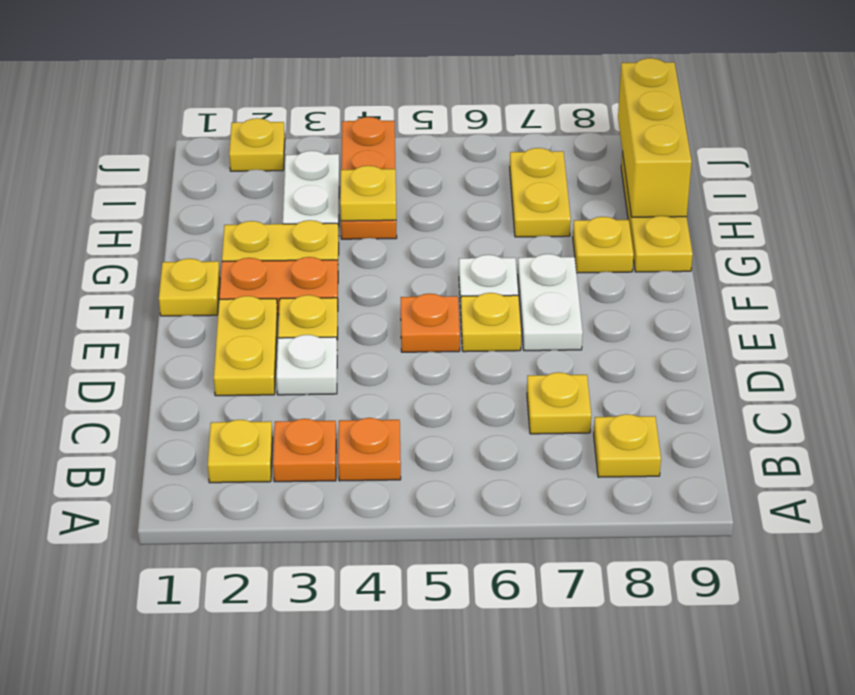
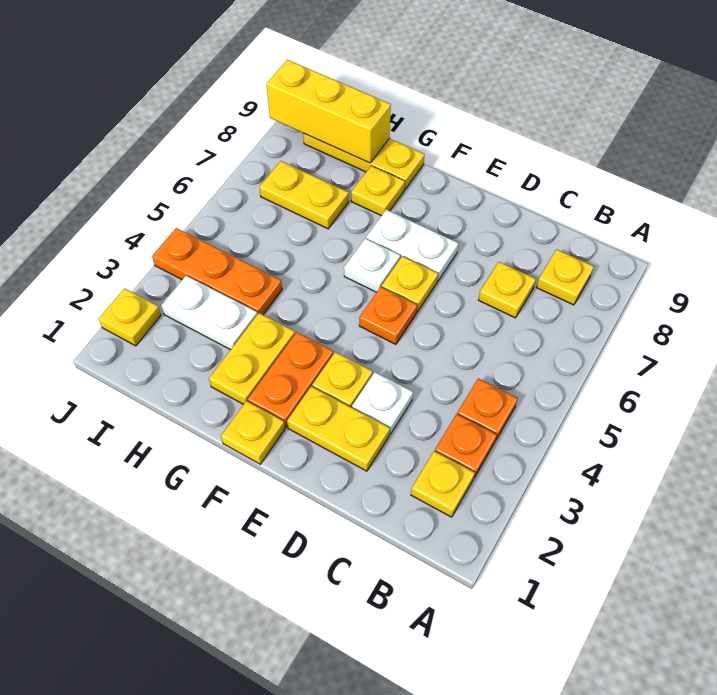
yellow 1x1 plate [340,166,396,221] -> none

